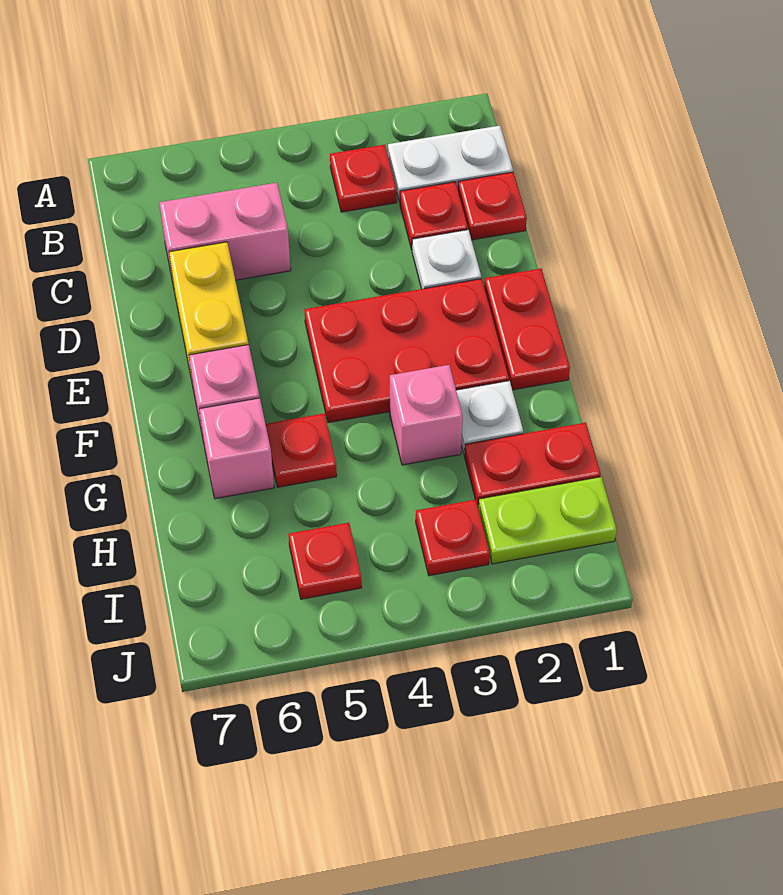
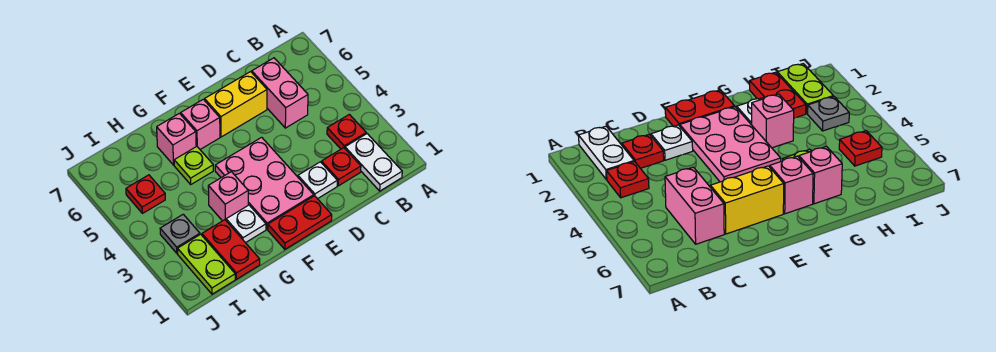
red 1x1 plate [458,172,527,240] -> none
red 2x3 plate [304,279,509,423] -> pink 2x3 plate [215,137,314,229]
red 1x1 plate [266,413,337,487] -> lime 1x1 plate [174,146,213,184]
red 1x1 plate [416,500,490,576] -> grey 1x1 plate [160,214,200,253]

